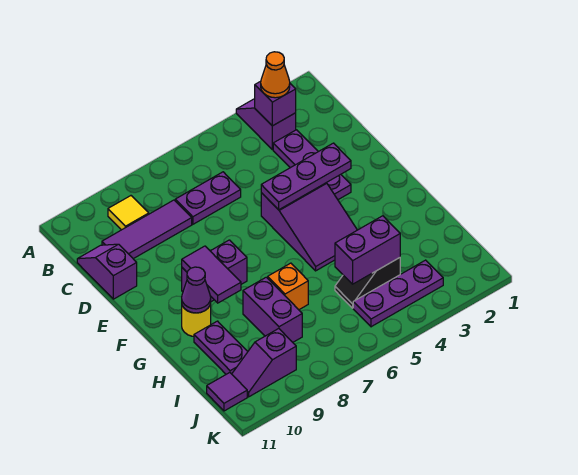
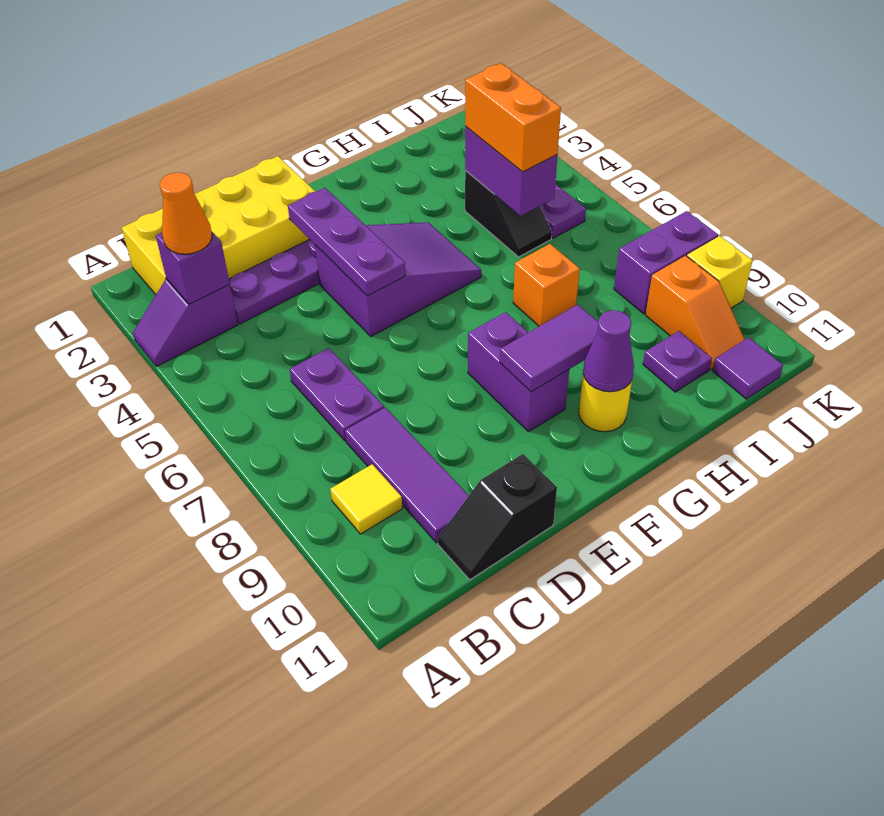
none -> yellow 2x4 brick [122,156,315,294]
purple 1x2 slope [77,244,137,299] -> black 1x2 slope [438,454,557,580]
purple 1x2 brick [243,277,302,342] -> purple 1x2 brick moved to [614,211,718,314]
purple 1x2 plate [194,321,248,374] -> purple 1x1 plate [643,331,712,392]
none -> orange 1x2 brick [465,63,561,172]
purple 1x2 slope [232,329,296,397] -> orange 1x2 slope [646,256,745,369]
none -> yellow 1x1 brick [687,236,753,308]

